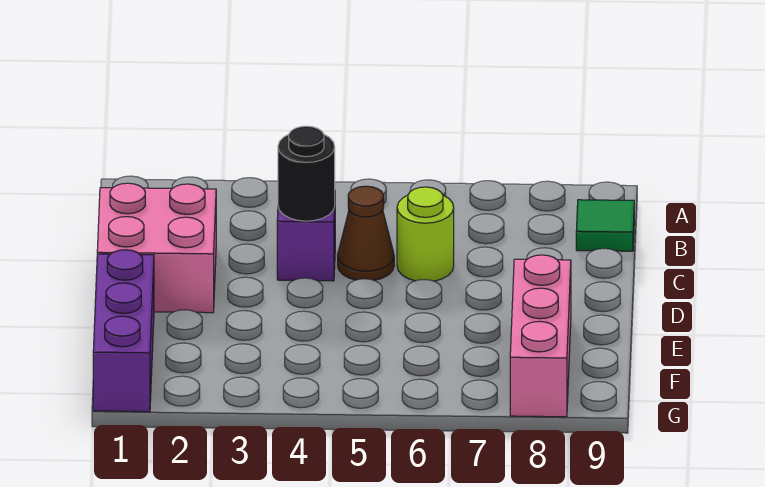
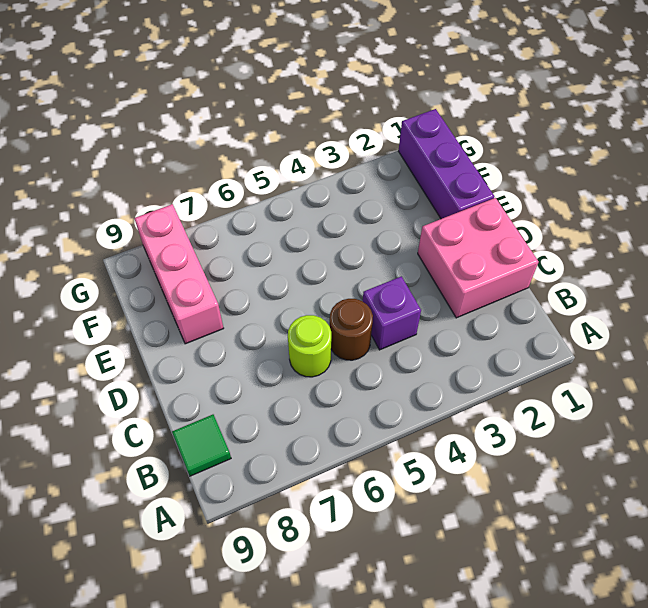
black 1x1 round brick [278,126,335,221] -> none
brown 1x1 cone [338,186,394,281] -> brown 1x1 round brick [330,299,373,360]

